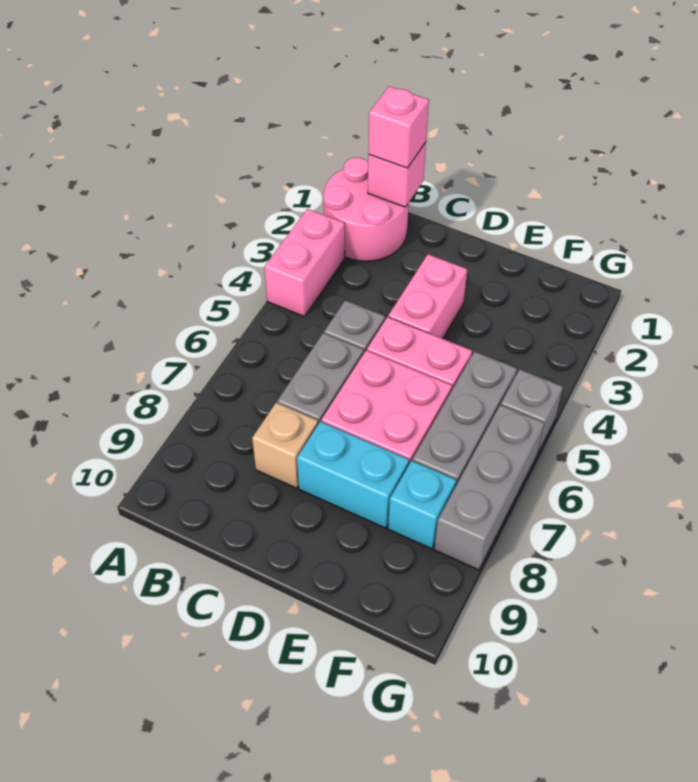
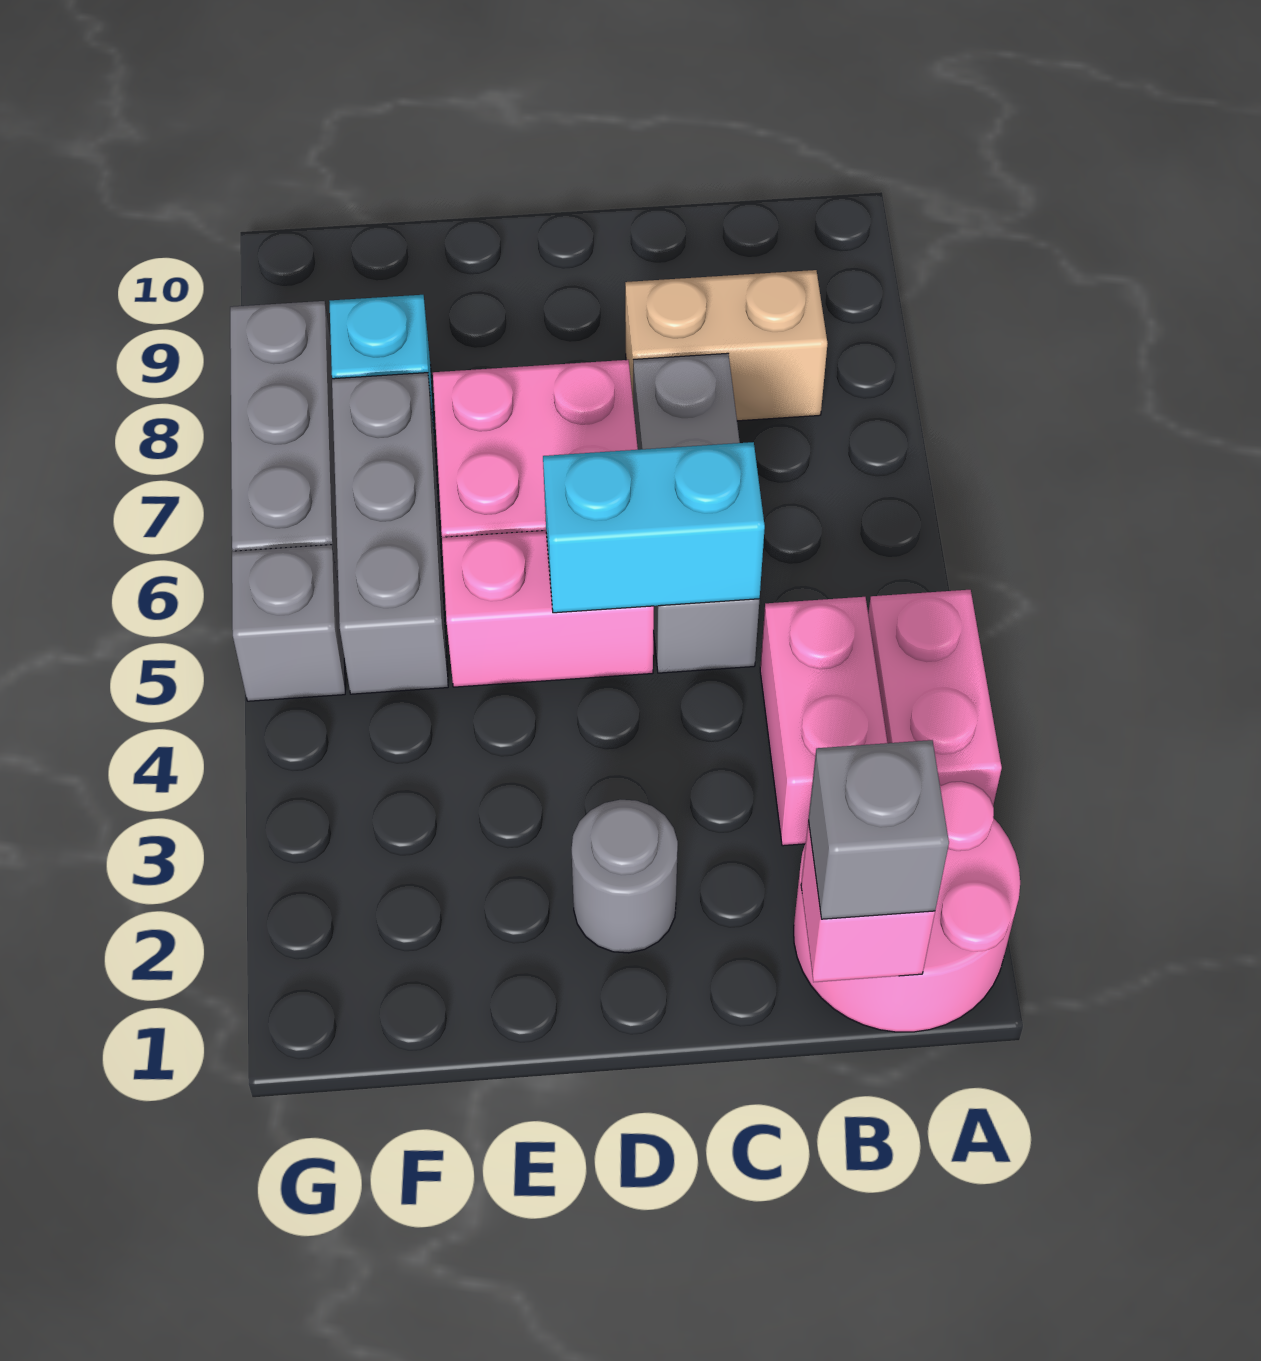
pink 1x1 brick [368,86,429,168] -> grey 1x1 brick [808,740,949,919]
tan 1x1 brick [252,403,318,488] -> tan 1x2 brick [625,270,827,421]
none -> grey 1x1 round brick [572,800,678,953]
pink 1x2 brick [388,254,467,339] -> pink 1x2 brick moved to [760,597,887,846]
cyan 1x2 brick [297,422,409,528] -> cyan 1x2 brick moved to [543,442,765,613]

